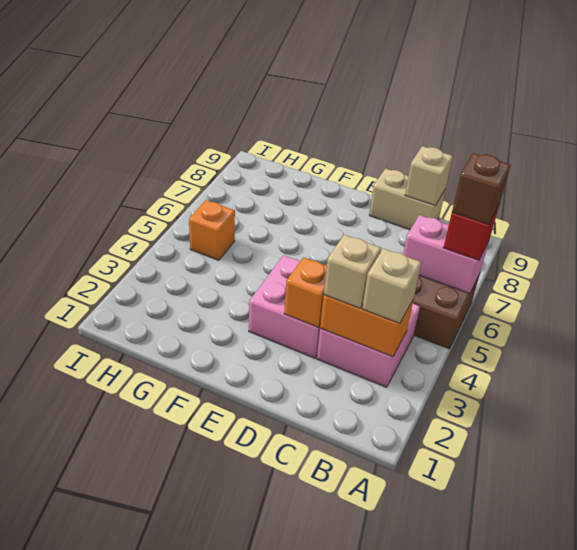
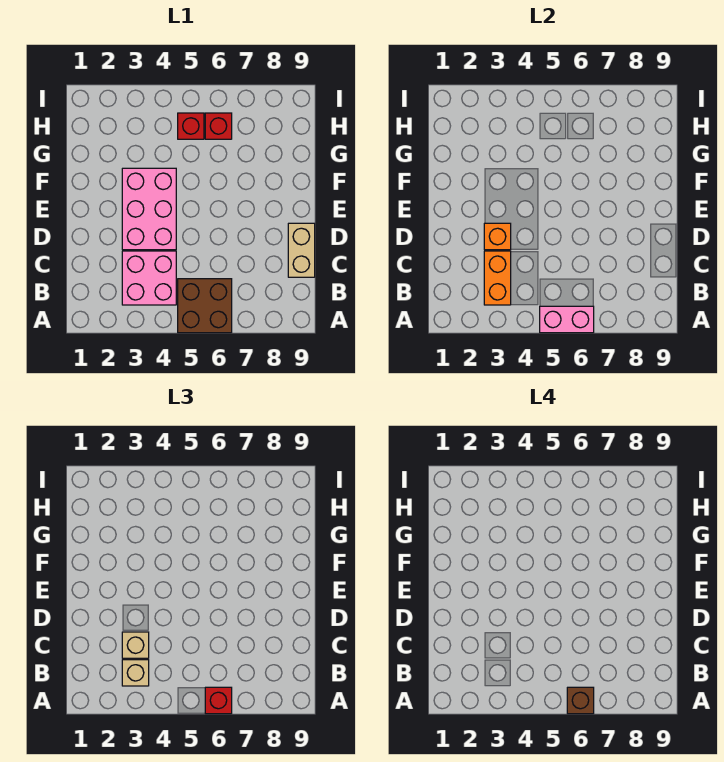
pink 1x2 brick [403,215,489,294] -> pink 1x2 brick turned to [540,306,594,333]
tan 1x1 brick [405,146,453,205] -> none
pink 2x2 brick [249,255,320,358] -> pink 2x3 brick [122,168,176,250]
orange 1x1 brick [189,200,235,260] -> red 1x1 brick [178,113,204,139]
none -> red 1x1 brick [205,113,232,139]

